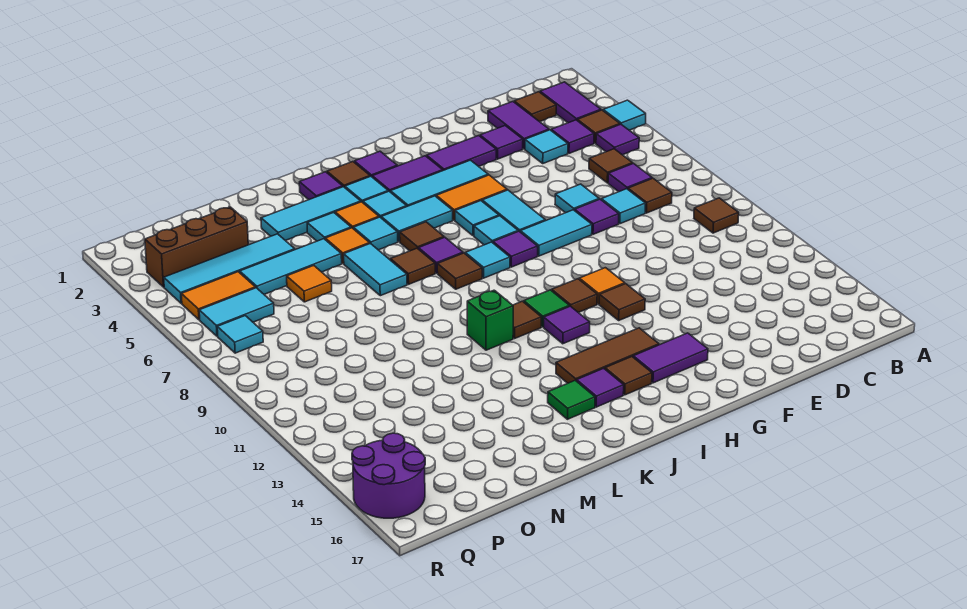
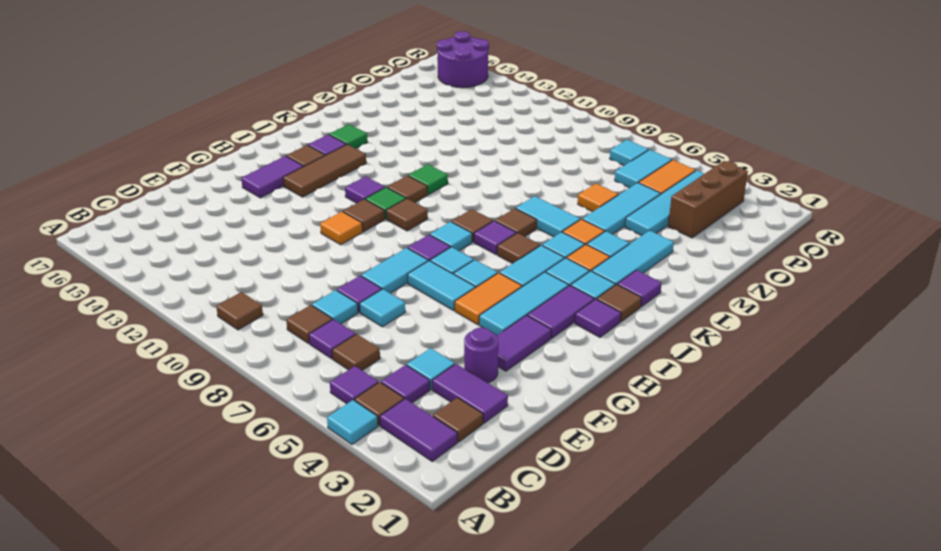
purple 1x1 tile [480,126,523,159] -> purple 1x1 round brick [464,328,498,383]
brown 1x1 tile [599,284,645,320] -> brown 1x1 tile moved to [386,199,428,231]
green 1x1 brick [467,290,513,350] -> green 1x1 tile [408,164,448,195]

